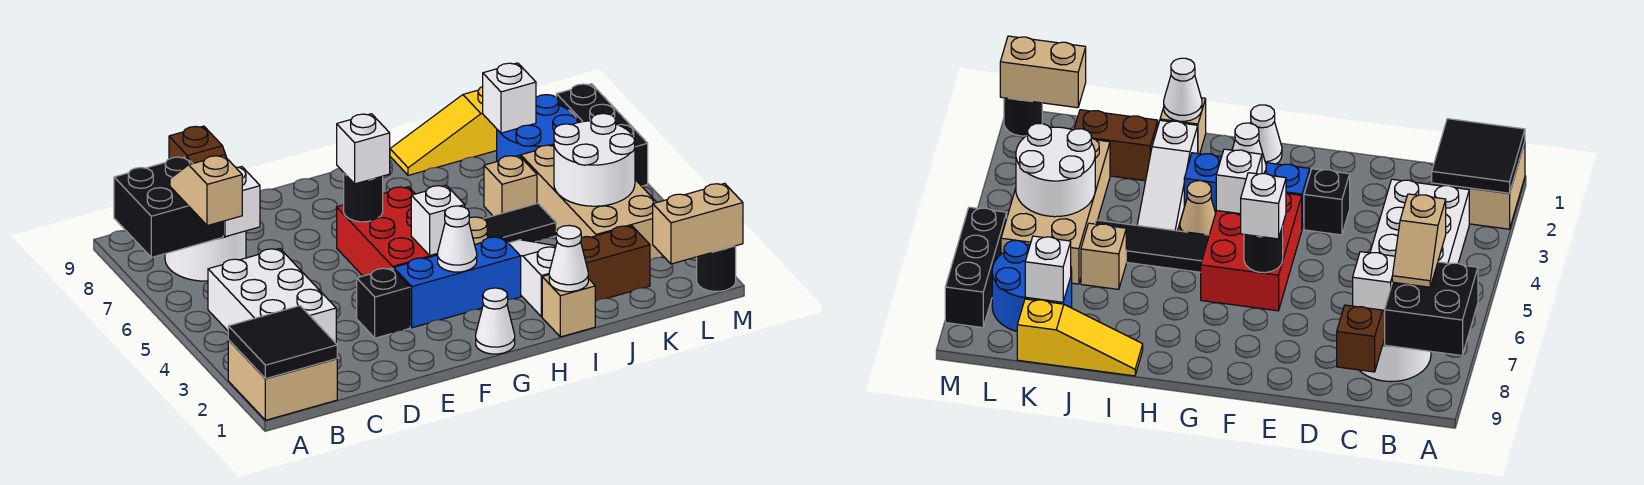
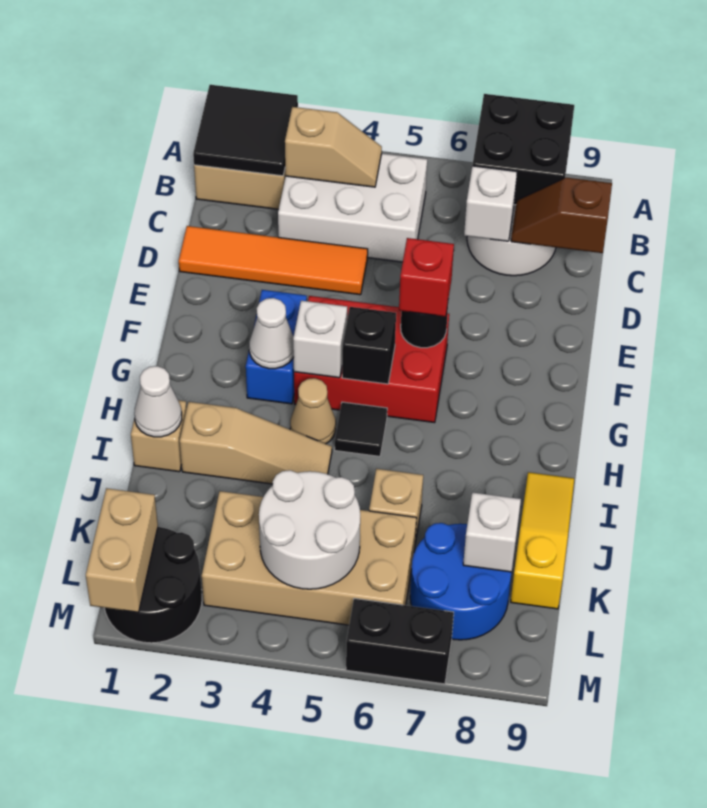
tan 1x2 slope [170,155,242,226] -> tan 1x2 slope moved to [285,107,382,187]
none -> orange 1x4 tile [179,226,368,295]
black 1x1 brick [357,268,410,338] -> black 1x1 brick moved to [342,307,396,384]
blue 1x3 brick [394,237,521,328] -> blue 1x2 brick [246,290,307,404]
white 1x1 brick [337,114,390,184] -> red 1x1 brick [399,238,454,317]
white 1x1 cone [476,288,515,354] -> none
black 1x3 tile [484,203,556,243] -> black 1x1 tile [335,402,387,456]
white 1x3 slope [509,240,556,317] -> tan 1x3 slope [180,402,332,484]
brown 1x2 brick [581,226,650,301] -> none
black 1x1 round brick [697,246,736,291] -> black 2x2 round brick [104,527,202,643]
black 1x3 brick [556,84,648,186] -> black 1x2 brick [346,598,454,684]

